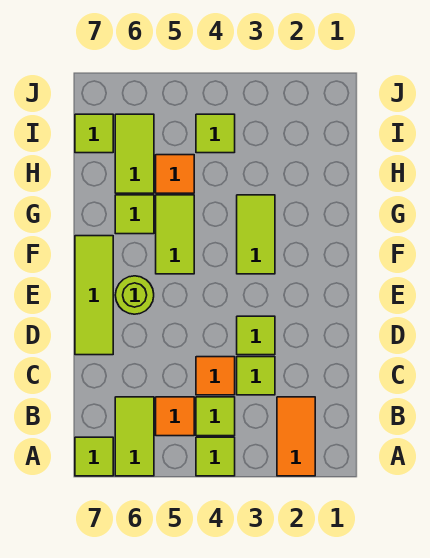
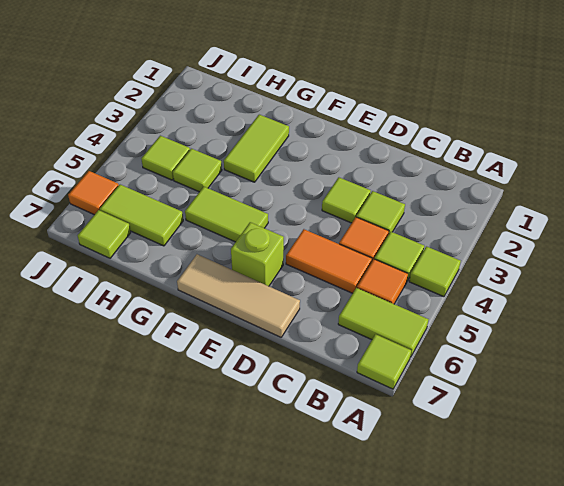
orange 1x2 tile [277,397,315,476] -> orange 1x2 tile moved to [286,229,372,293]
lime 1x3 tile [75,236,113,355] -> tan 1x3 tile [177,254,300,337]
lime 1x1 round brick [115,276,154,314] -> lime 1x1 brick [231,222,284,286]
lime 1x2 tile [237,195,275,274] -> lime 1x2 tile turned to [224,115,289,182]
lime 1x1 tile [115,195,154,234] -> lime 1x1 tile moved to [173,149,222,192]
orange 1x1 tile [156,155,194,193] -> orange 1x1 tile moved to [68,171,119,215]

